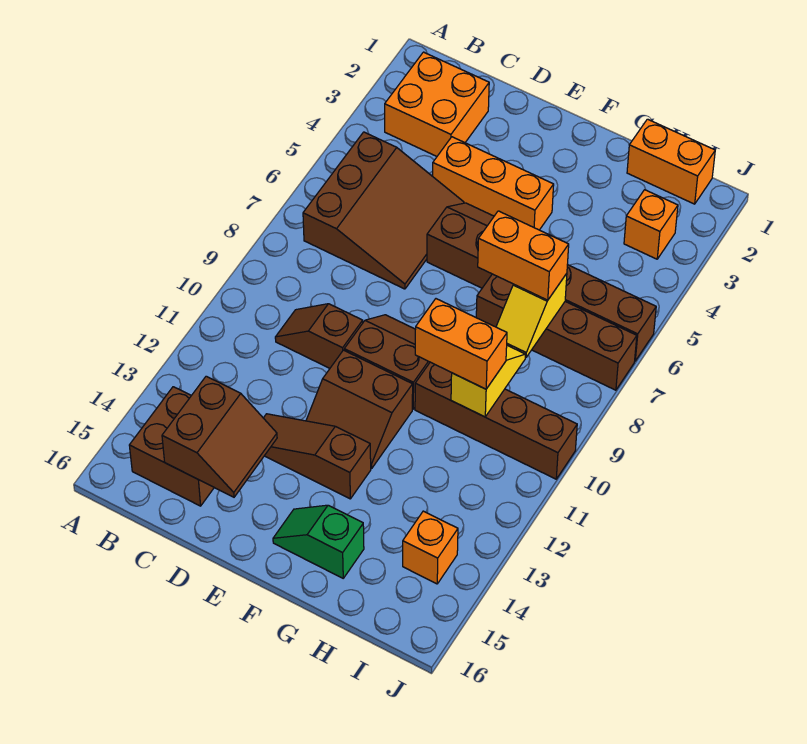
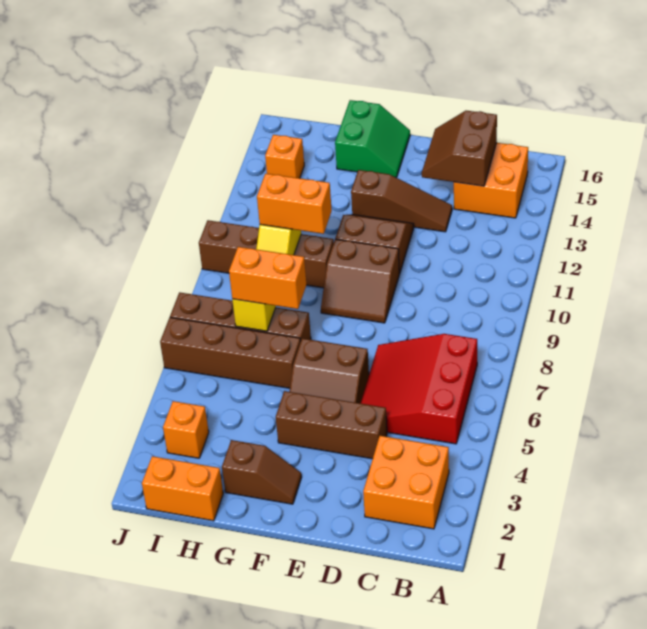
brown 3x3 slope [303,132,464,289] -> red 3x3 slope [361,334,477,444]
brown 2x2 brick [129,387,214,506] -> orange 2x2 brick [454,143,528,218]
brown 1x2 slope [275,304,363,368] -> brown 1x2 slope moved to [222,440,302,504]
orange 1x3 brick [433,137,554,230] -> brown 1x3 brick [276,391,387,459]
green 1x2 slope [273,505,364,578] -> green 2x2 slope [335,100,410,178]

